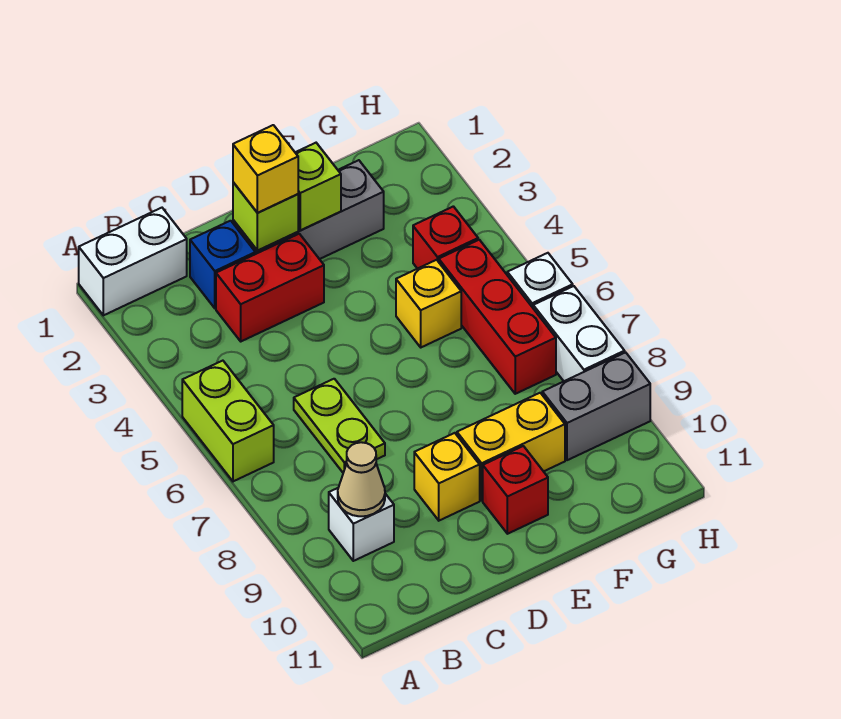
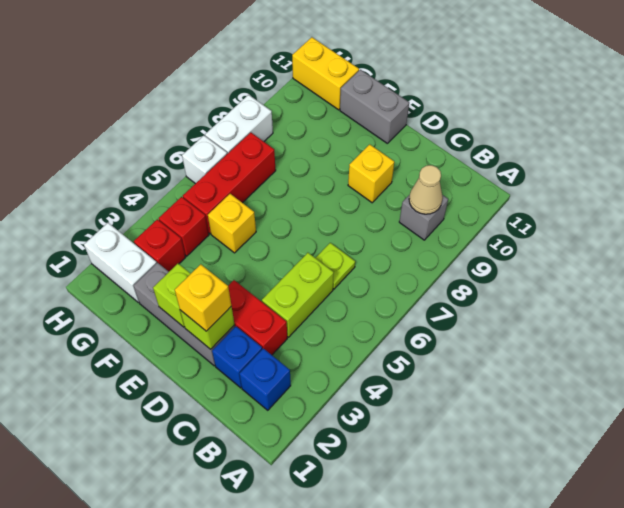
white 1x2 brick [79,208,187,315] -> white 1x2 brick moved to [84,223,157,303]
lime 1x2 brick [182,361,274,481] -> lime 1x2 brick moved to [262,253,334,337]
none -> blue 1x1 brick [240,348,291,410]
white 1x1 brick [329,488,394,561] -> grey 1x1 brick [399,195,448,240]
lime 1x2 plate [294,379,385,473] -> lime 1x1 plate [316,243,355,289]
yellow 1x2 brick [457,393,565,500] -> yellow 1x2 brick moved to [292,37,359,110]
red 1x1 brick [483,446,548,534] -> red 1x1 brick moved to [134,219,186,271]
grey 1x2 brick [542,352,650,460] -> grey 1x2 brick moved to [340,70,409,144]

